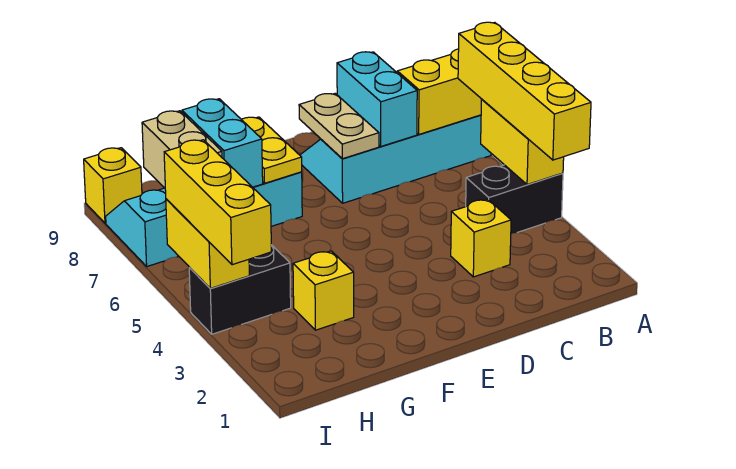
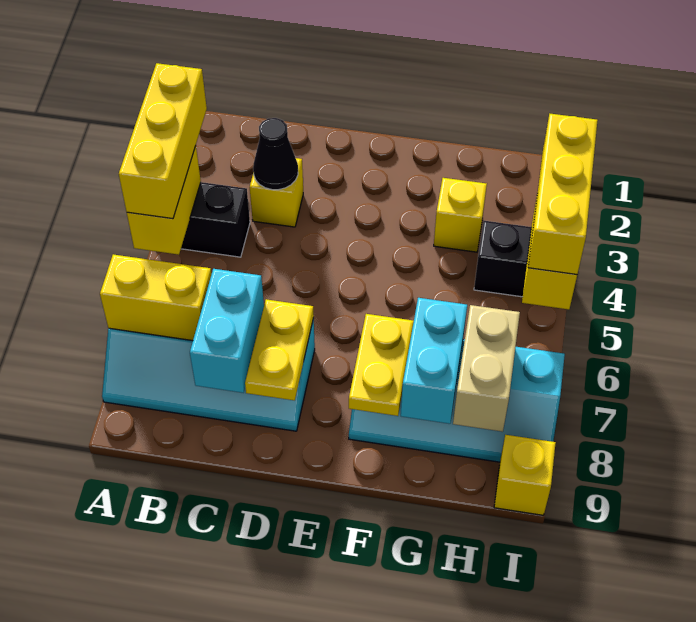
yellow 1x4 brick [458,22,591,160] -> yellow 1x3 brick [119,63,207,219]
none -> black 1x1 cone [253,118,298,190]
tan 1x2 plate [299,93,379,159] -> yellow 1x2 plate [245,299,314,400]

